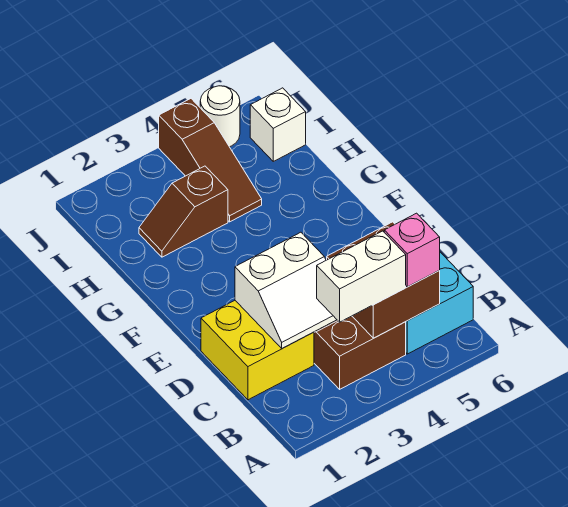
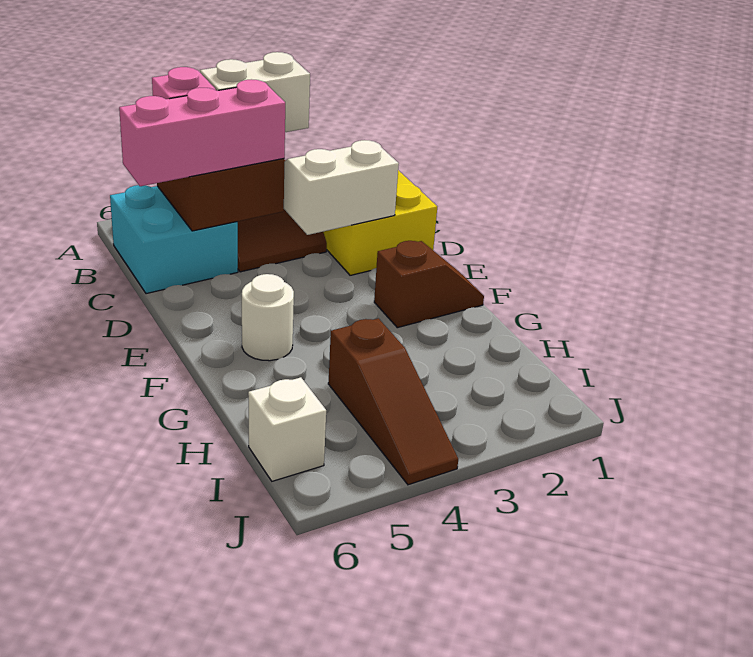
none -> pink 1x3 brick [119,79,285,186]
brown 1x2 slope [139,166,228,257] -> brown 1x2 slope moved to [374,241,484,328]
brown 1x3 slope [159,99,262,222] -> brown 1x3 slope turned to [328,318,458,485]
white 1x1 round brick [200,86,240,147] -> white 1x1 round brick moved to [242,274,294,361]

